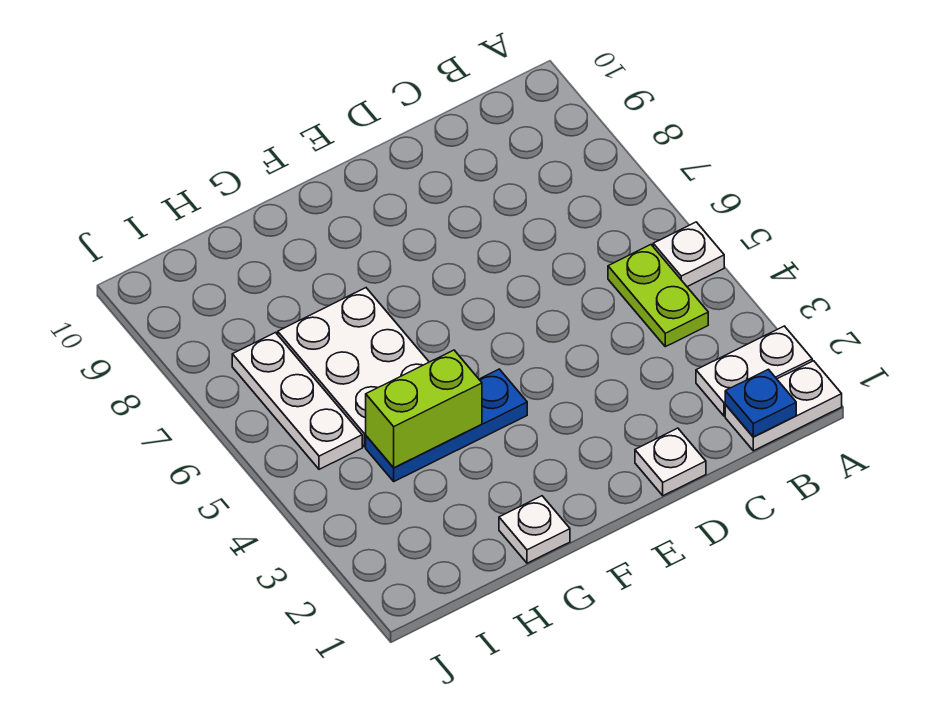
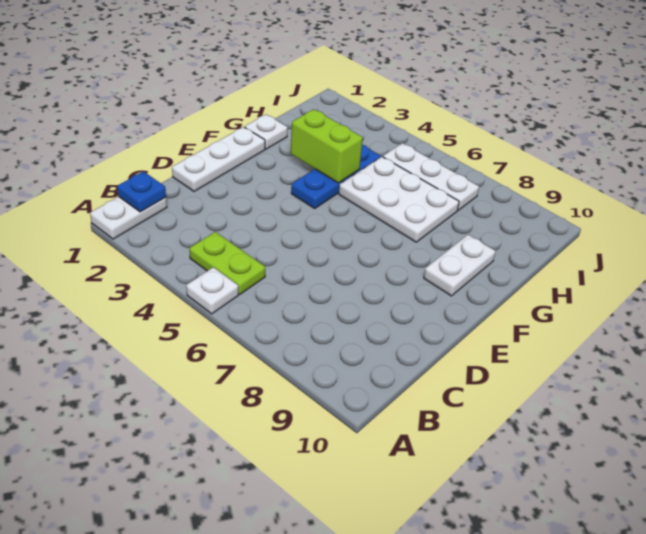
white 1x2 plate [696,326,812,416] -> white 1x2 plate moved to [424,235,496,296]
white 1x1 plate [635,428,706,496] -> white 1x3 plate [172,127,265,191]
lime 1x2 brick [366,350,482,468] -> lime 1x2 brick turned to [291,109,363,183]

